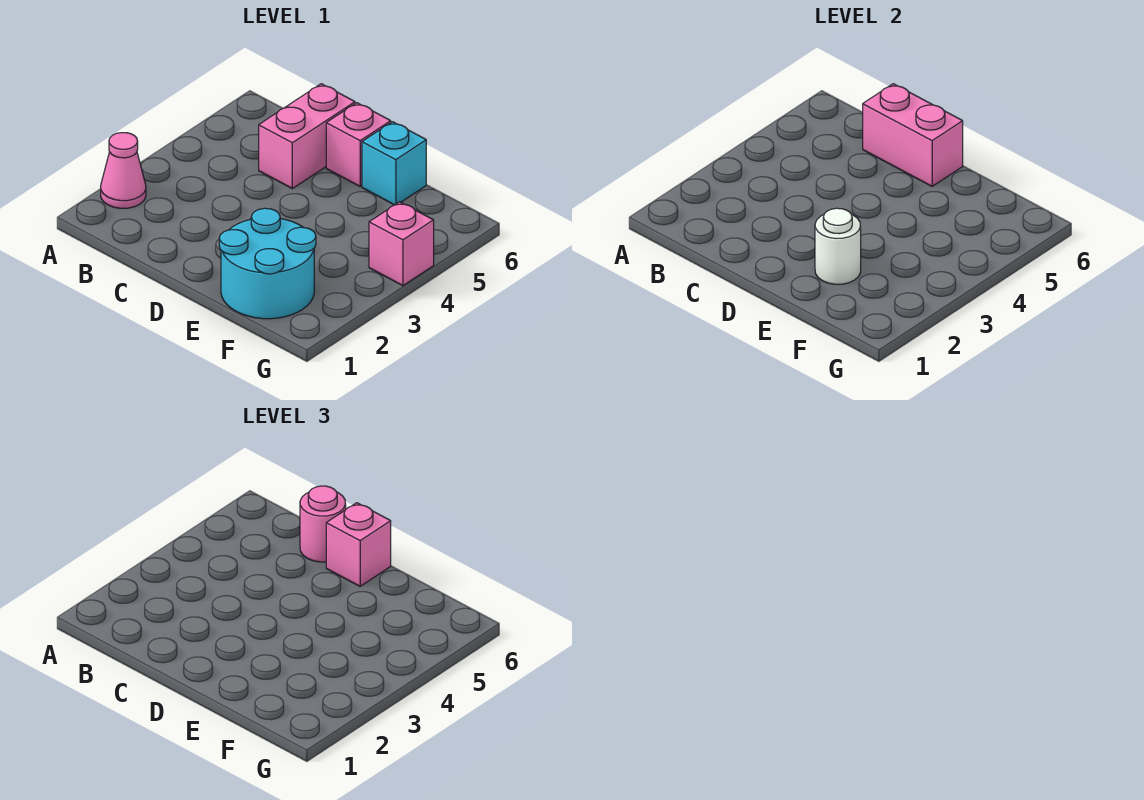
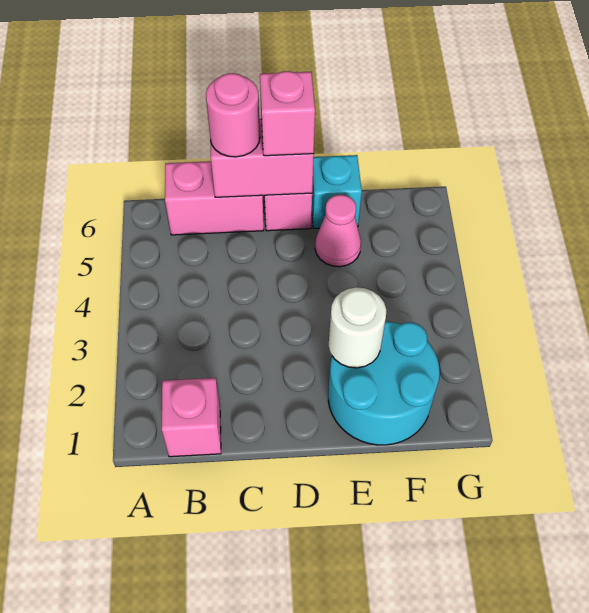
pink 1x1 cone [101,133,146,208] -> pink 1x1 cone moved to [315,195,361,267]
pink 1x2 brick [259,84,355,189] -> pink 1x2 brick turned to [165,161,264,235]
pink 1x1 brick [369,202,434,286] -> pink 1x1 brick moved to [162,378,221,457]

